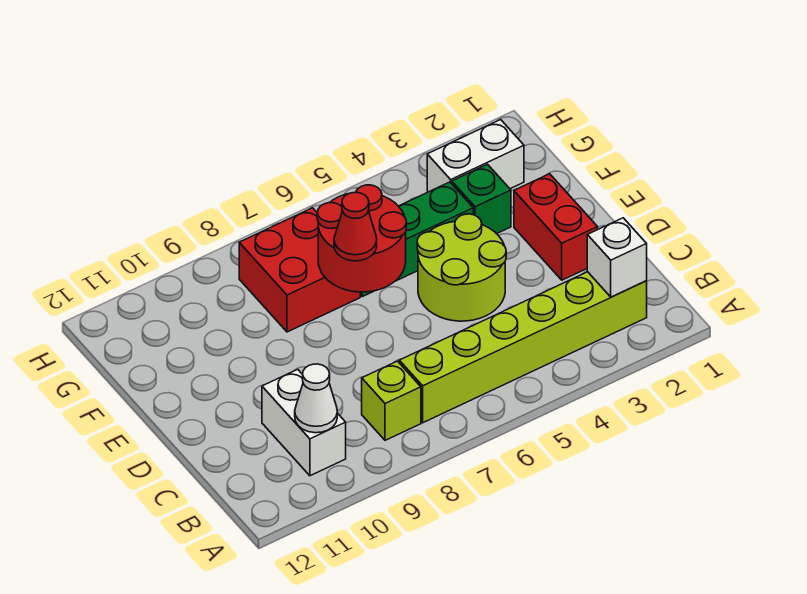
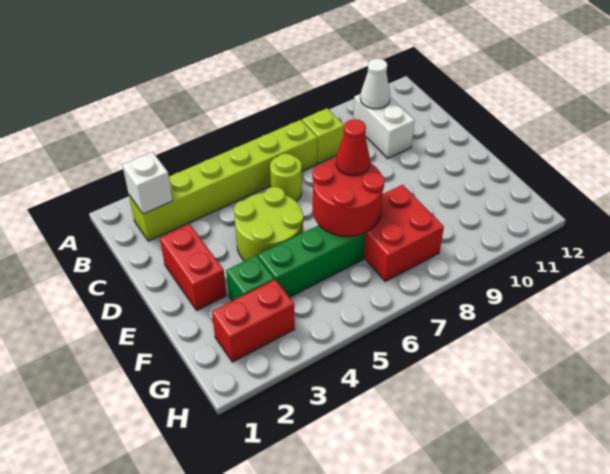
none -> lime 1x1 round brick [270,153,302,201]
white 1x2 brick [427,120,524,192] -> red 1x2 brick [212,280,295,362]

